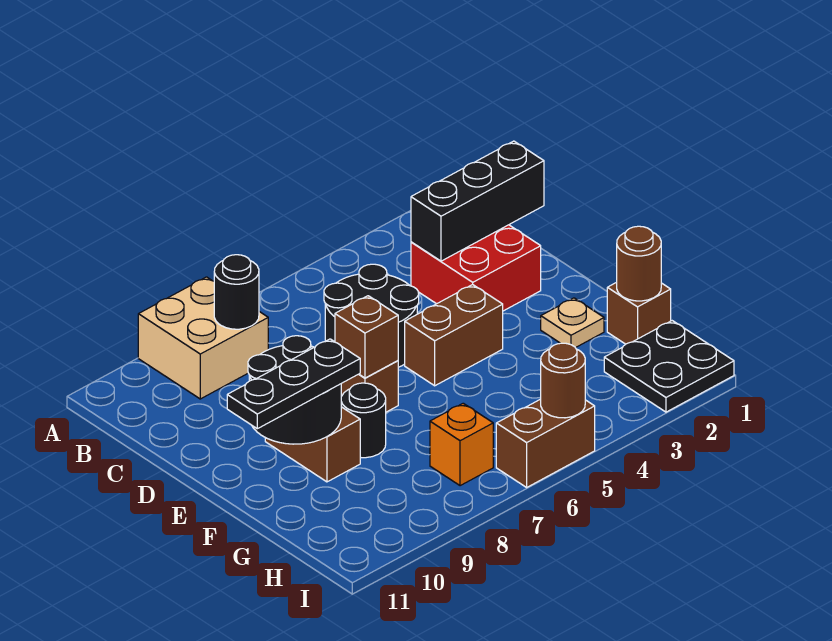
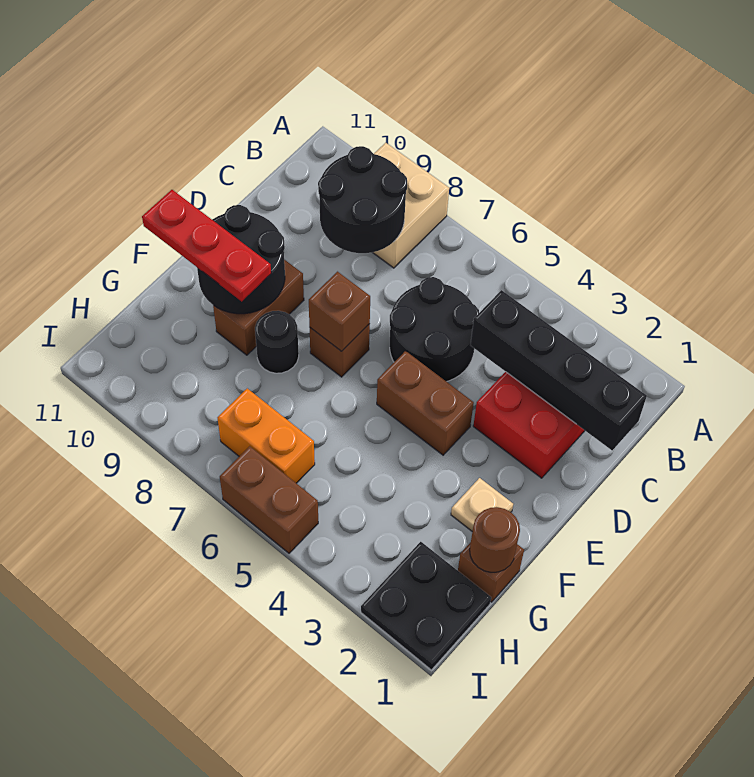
black 1x1 round brick [214,255,259,329] -> black 2x2 round brick [318,146,407,253]
black 1x3 brick [411,141,544,261] -> black 1x4 brick [470,290,647,450]
black 1x3 plate [227,339,360,429] -> red 1x3 plate [142,190,271,301]
orange 1x1 brick [430,403,493,486] -> orange 1x2 brick [218,388,315,483]
brown 1x1 round brick [541,343,585,418] -> none

